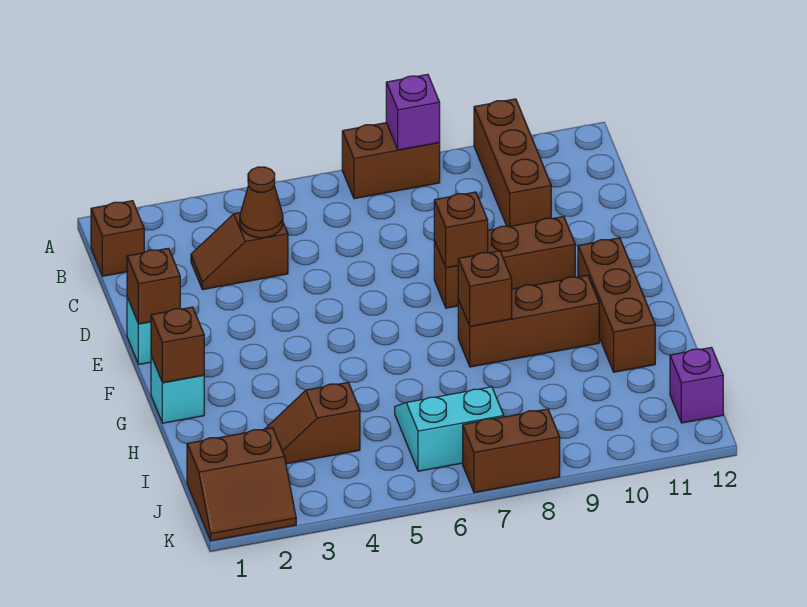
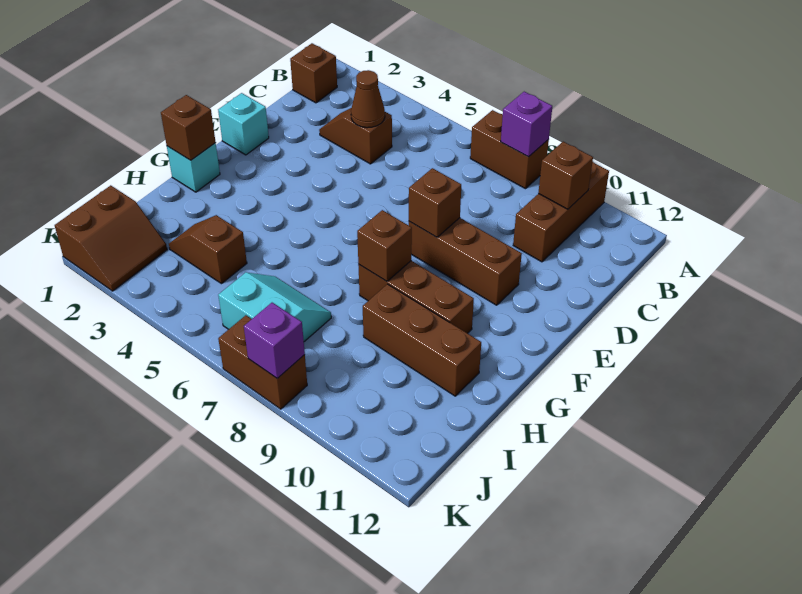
brown 1x1 brick [127,248,180,324] -> brown 1x1 brick moved to [538,142,593,209]
brown 1x3 brick [578,238,655,372] -> brown 1x3 brick turned to [363,284,481,396]
brown 2x2 slope [187,428,296,541] -> brown 2x2 slope turned to [55,185,167,291]
purple 1x1 brick [670,347,723,423] -> purple 1x1 brick moved to [244,303,305,378]

